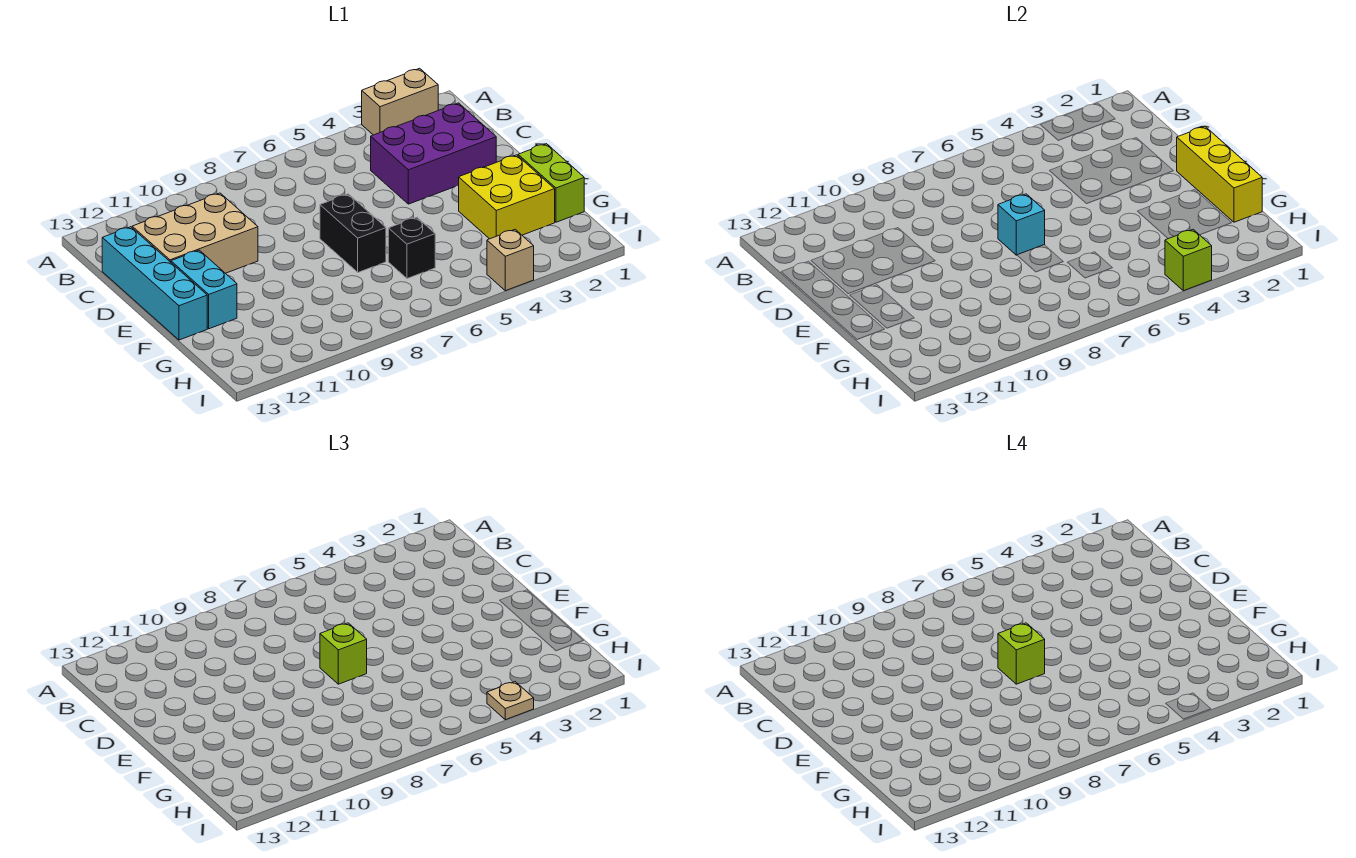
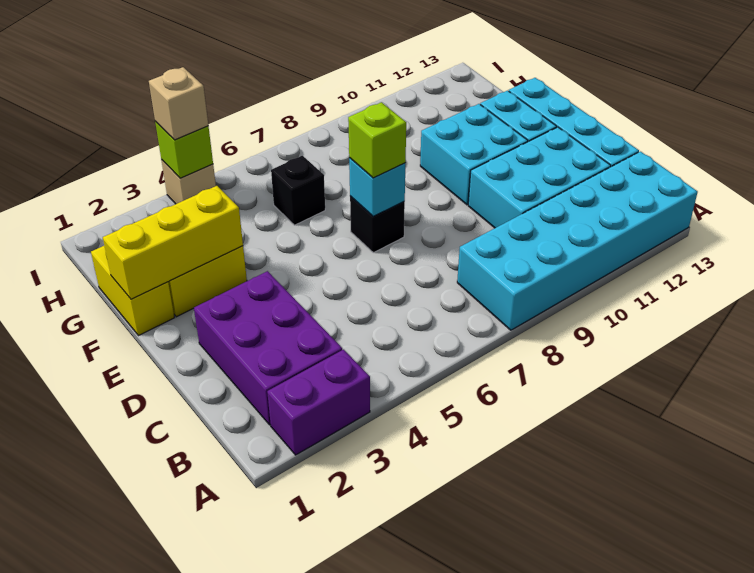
tan 1x2 brick [362,68,438,135] -> purple 1x2 brick [267,350,370,455]
none -> cyan 2x6 brick [457,152,698,330]
purple 2x3 brick [371,103,496,204] -> purple 2x3 brick turned to [194,271,342,425]
tan 2x3 brick [132,193,258,273] -> cyan 2x3 brick [468,127,611,228]
yellow 1x3 brick [1177,127,1262,222] -> yellow 1x3 brick turned to [103,186,243,299]
black 1x2 brick [320,194,386,272] -> black 1x1 brick [350,196,405,253]
lime 1x1 brick [998,623,1045,684] -> none
none -> cyan 2x2 brick [420,104,528,205]
lime 1x2 brick [518,144,584,222] -> yellow 1x2 brick [91,246,174,336]
tan 1x1 plate [487,682,534,720] -> tan 1x1 brick [149,67,208,140]

